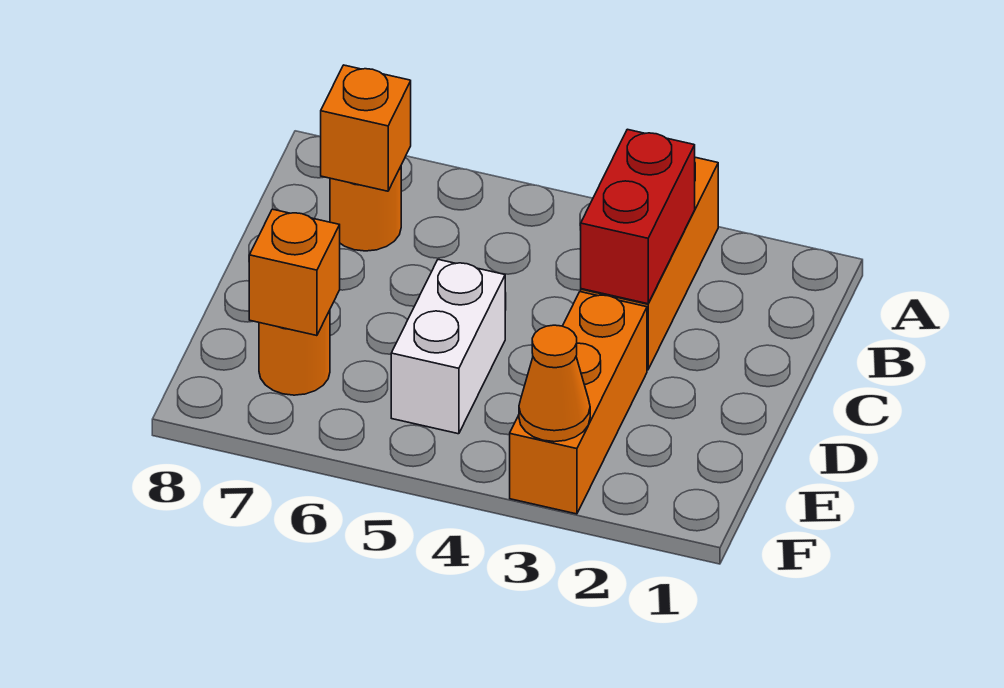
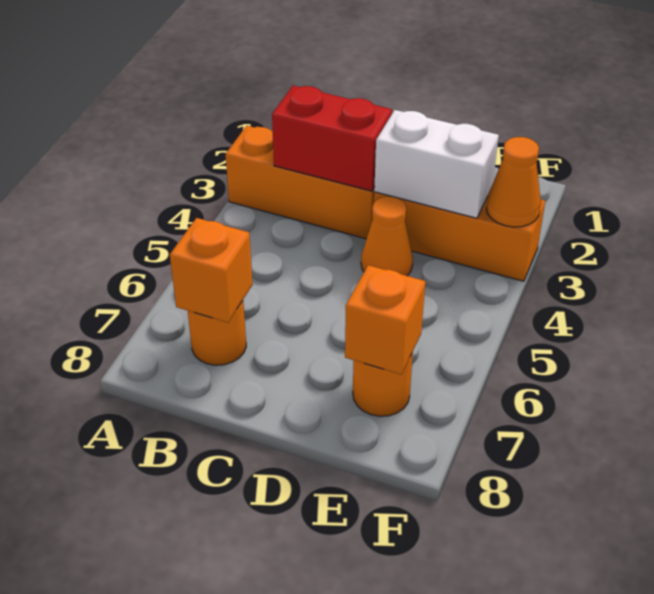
none -> orange 1x1 cone [361,196,413,276]
white 1x2 brick [391,260,505,434] -> white 1x2 brick moved to [374,110,499,218]

